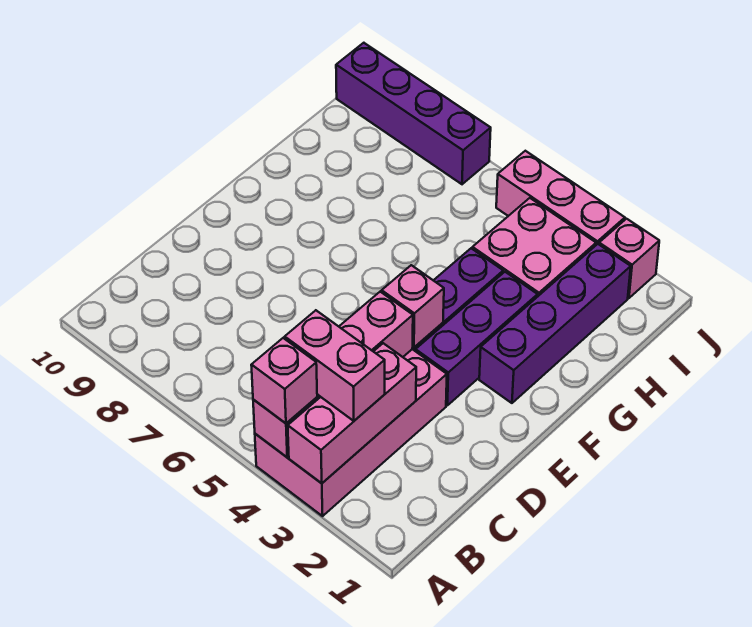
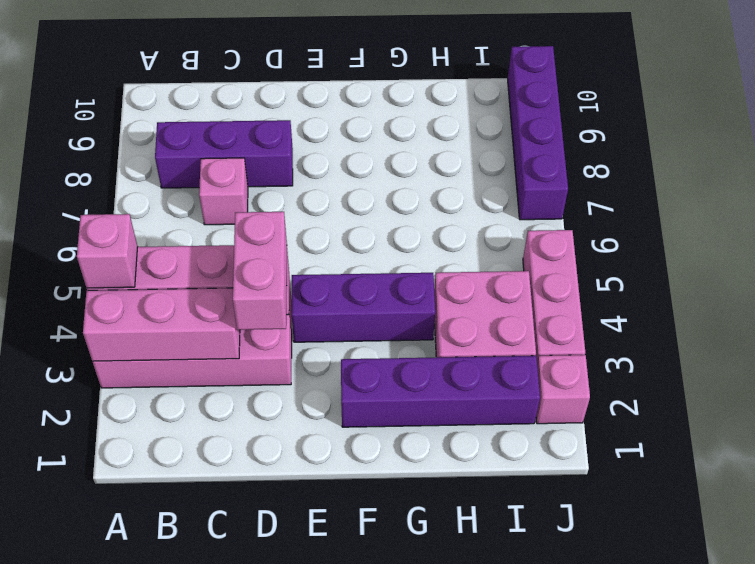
pink 1x2 brick [285,310,385,421] -> pink 1x2 brick moved to [233,212,287,330]
purple 1x3 brick [416,272,538,405] -> purple 1x3 brick moved to [155,120,293,188]
pink 1x1 brick [382,265,444,347] -> pink 1x1 brick moved to [199,158,248,225]

